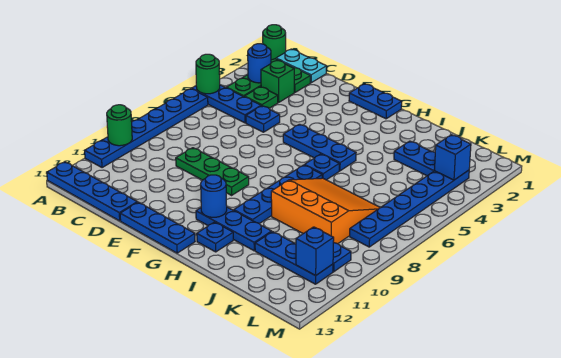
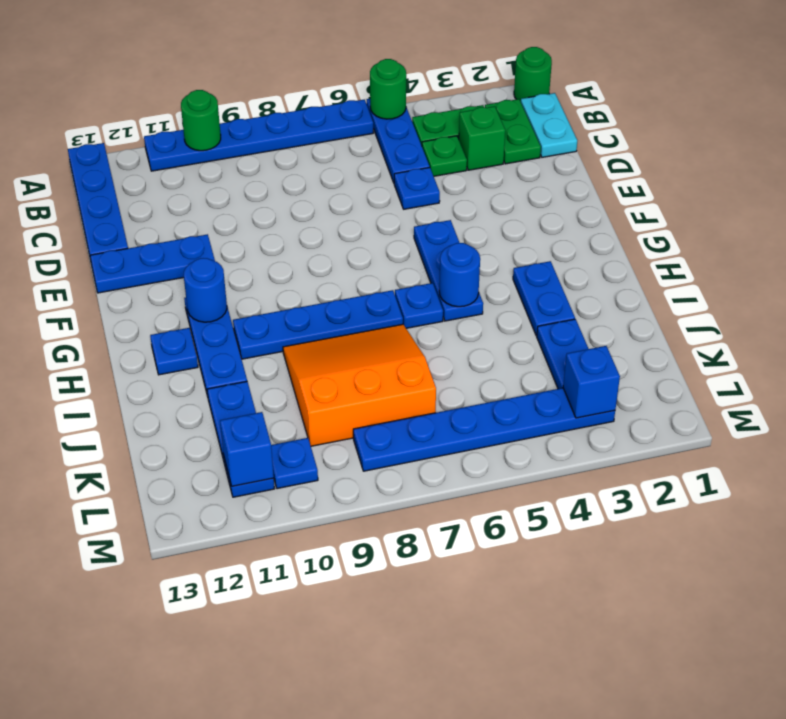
blue 1x1 round brick [248,44,271,83] -> blue 1x1 round brick moved to [439,243,480,307]
green 1x3 plate [176,148,249,195] -> none
blue 1x3 plate [120,202,195,253] -> blue 1x3 plate turned to [90,234,215,293]
blue 1x2 plate [349,84,402,119] -> blue 1x2 plate moved to [513,261,575,336]
orange 3x3 slope [271,178,380,244] -> orange 3x3 slope turned to [283,324,436,446]

